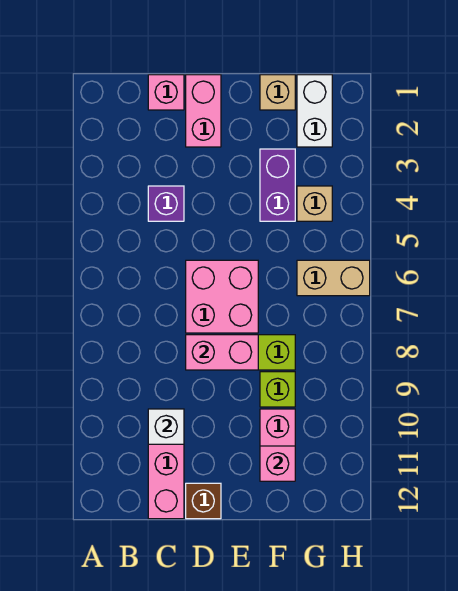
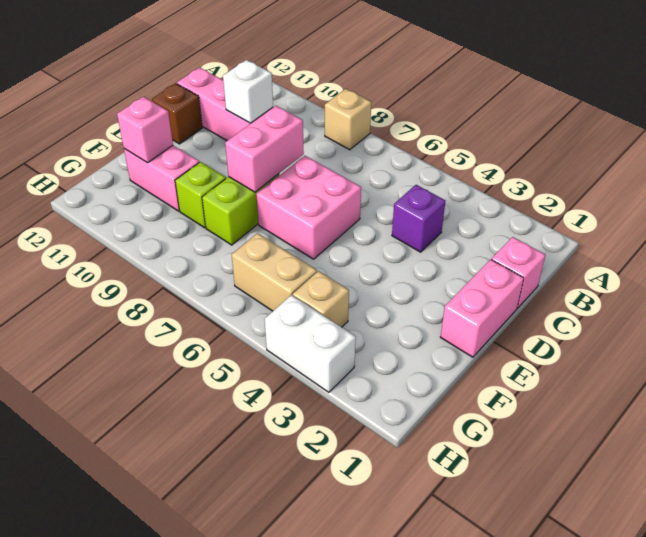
pink 1x2 brick [186,75,221,147] -> pink 1x2 brick turned to [441,260,524,357]
tan 1x1 brick [260,75,295,110] -> tan 1x1 brick moved to [325,89,371,150]
purple 1x2 brick [260,149,295,221] -> none
white 1x2 brick [297,75,332,147] -> white 1x2 brick moved to [265,295,356,392]
tan 1x2 brick [297,260,370,296] -> tan 1x2 brick turned to [232,233,317,311]

